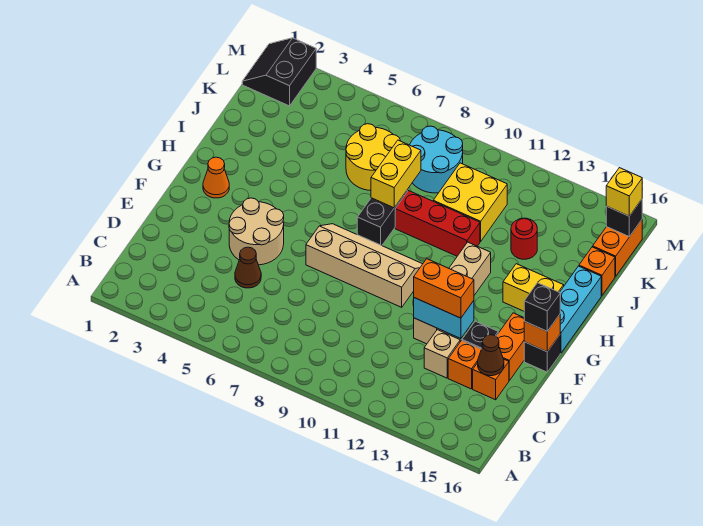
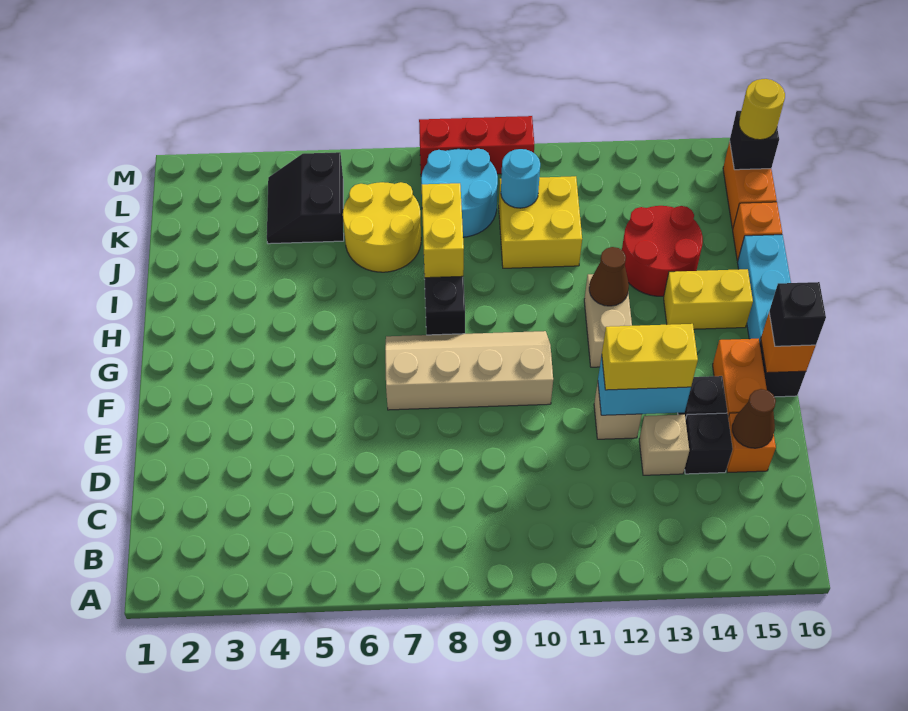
brown 1x1 cone [235,247,261,288] -> brown 1x1 cone moved to [589,247,629,306]
orange 1x1 brick [448,341,481,389] -> black 1x1 brick [685,413,733,474]
tan 2x2 round brick [229,198,284,265] -> none
orange 1x2 brick [414,259,474,318] -> yellow 1x2 brick [602,324,698,390]
orange 1x1 cone [203,157,229,198] -> none
red 1x3 brick [395,191,480,256] -> red 1x3 brick moved to [419,116,534,176]
red 1x1 round brick [511,218,537,259] -> red 2x2 round brick [622,206,703,296]
none -> cyan 1x1 round brick [501,149,540,208]
black 2x2 slope [242,38,316,106] -> black 2x2 slope moved to [267,152,344,244]
yellow 1x1 brick [606,168,642,216] -> yellow 1x1 round brick [739,79,785,140]

